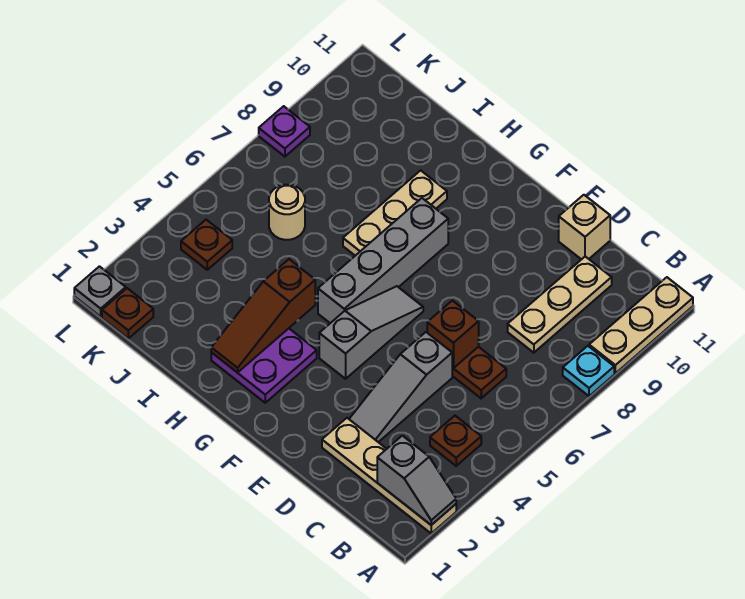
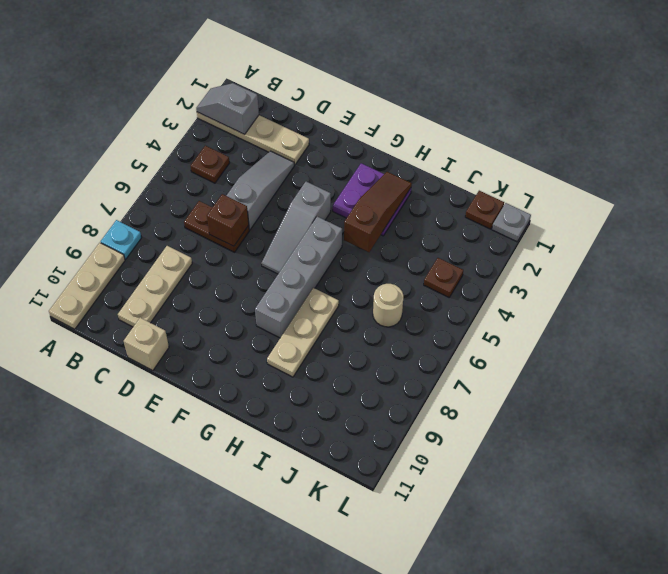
purple 1x1 plate [259,106,310,157] -> none

